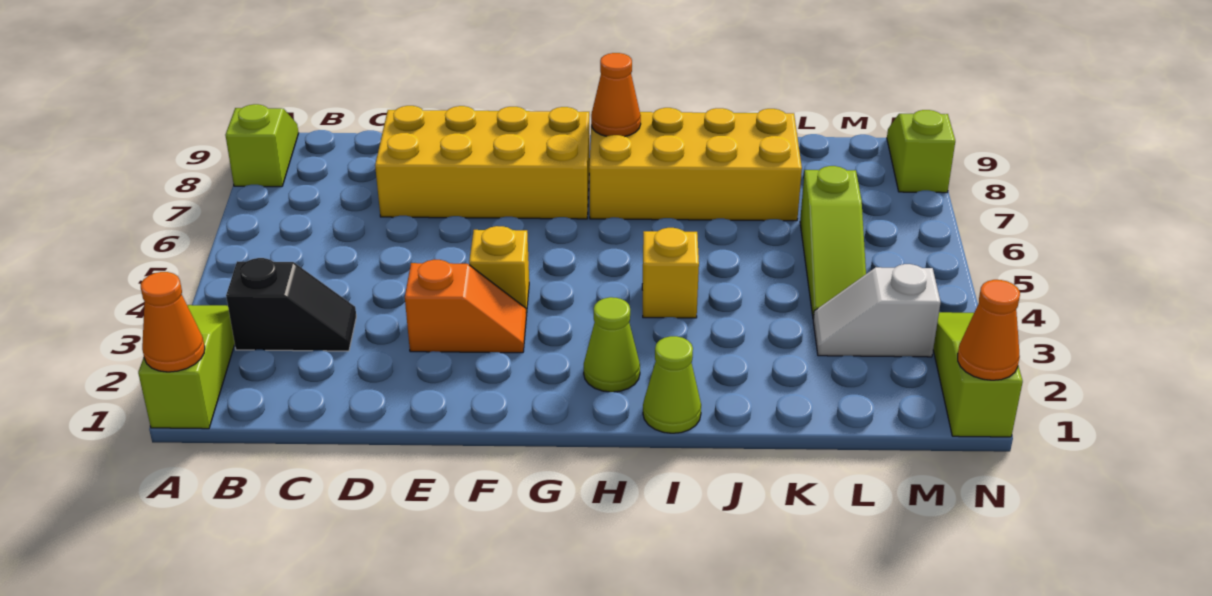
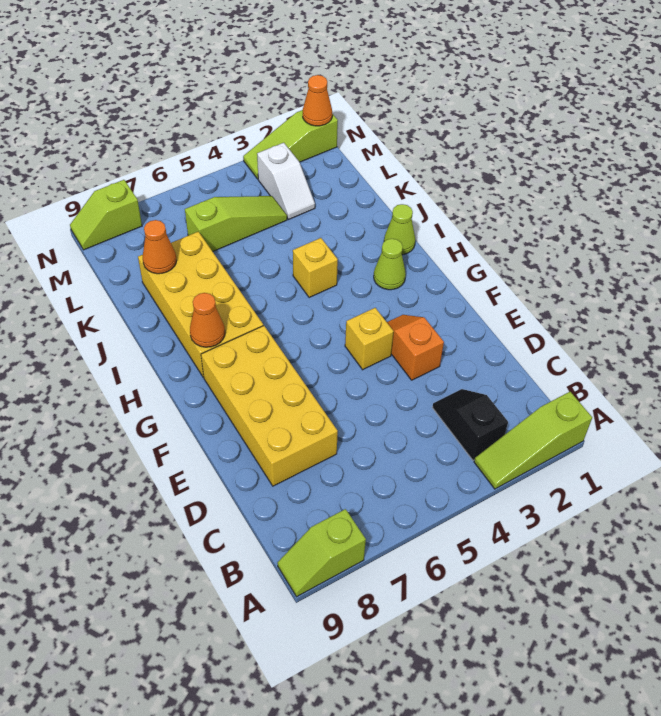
orange 1x1 cone [141,272,205,372] -> orange 1x1 cone moved to [143,220,176,274]

